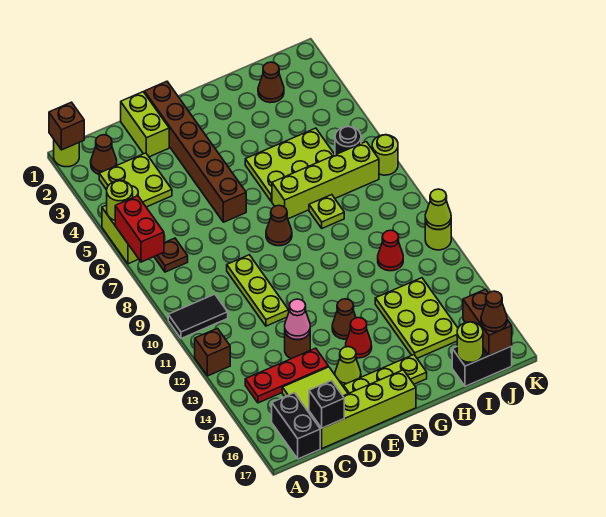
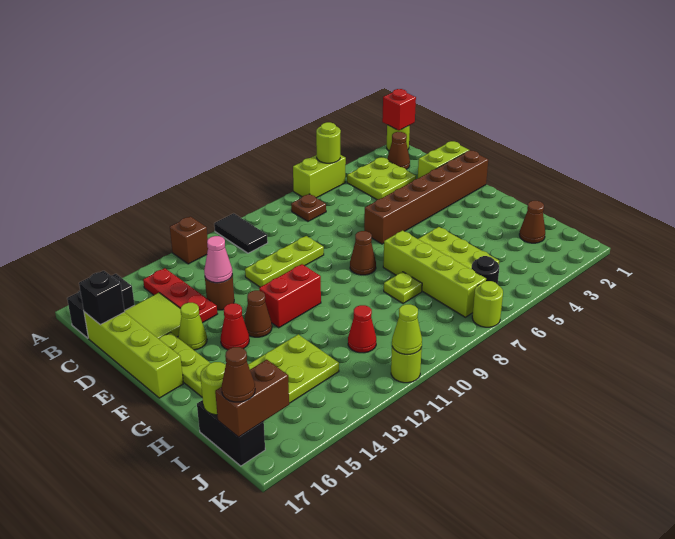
brown 1x1 brick [49,102,84,150] -> red 1x1 brick [382,89,416,130]
red 1x2 brick [115,196,164,262] -> red 1x2 brick moved to [259,264,321,328]

